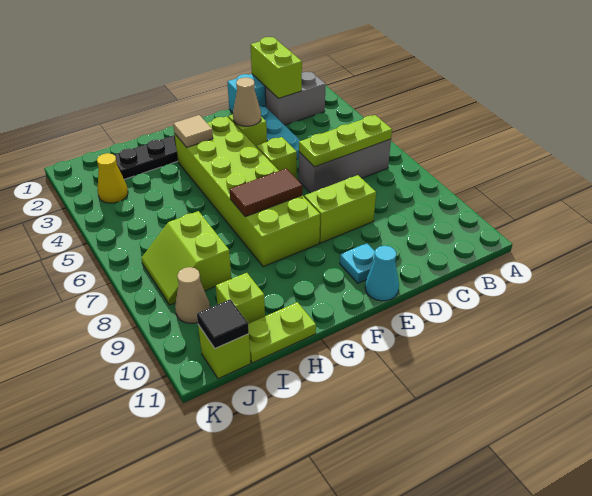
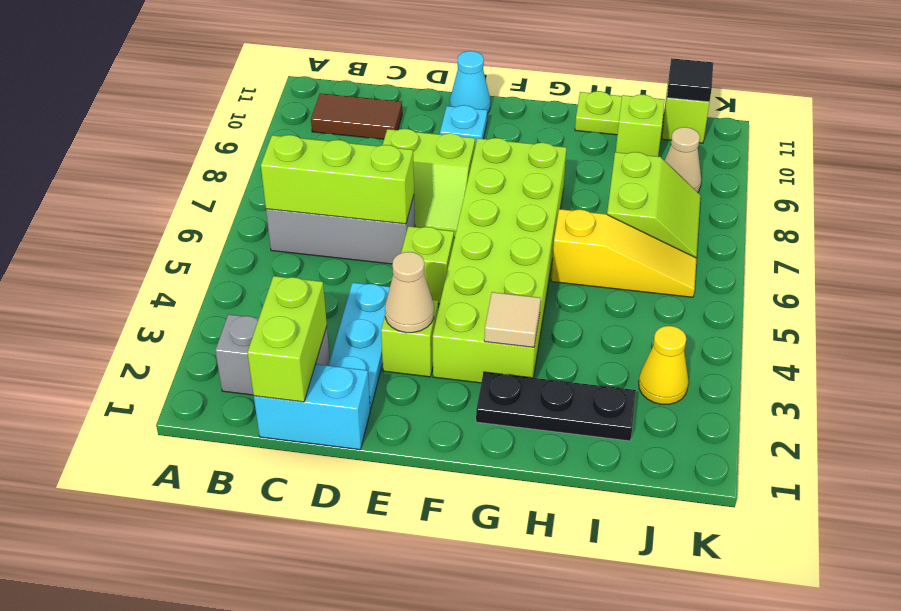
lime 1x3 plate [299,115,392,167] -> lime 1x3 brick [261,135,414,224]
brown 1x2 tile [230,168,303,217] -> brown 1x2 tile moved to [311,93,402,139]
none -> yellow 1x3 slope [551,209,697,297]

